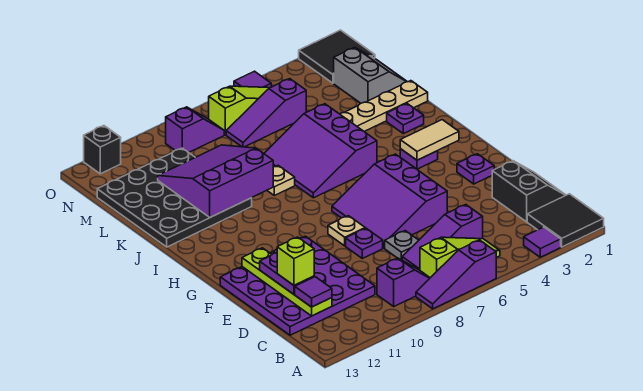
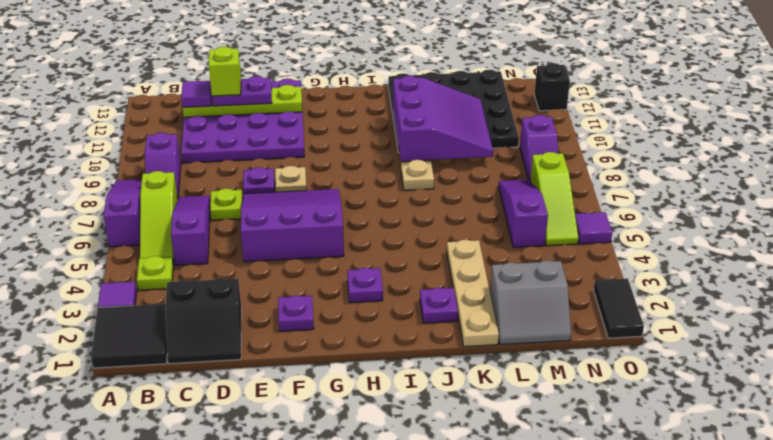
none -> lime 1x1 plate [137,256,173,290]
grey 1x1 plate [385,231,419,260] -> lime 1x1 plate [210,188,243,220]
tan 1x2 tile [400,120,459,160] -> none
purple 3x3 slope [264,104,377,198] -> none
black 2x2 tile [299,30,375,83] -> black 1x2 tile [594,278,644,338]

